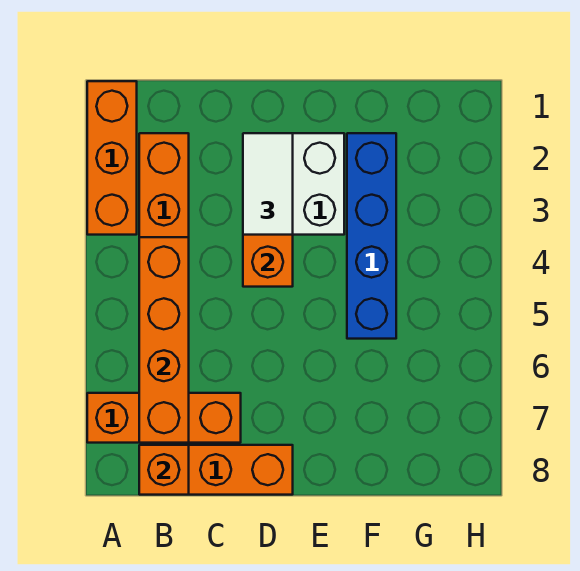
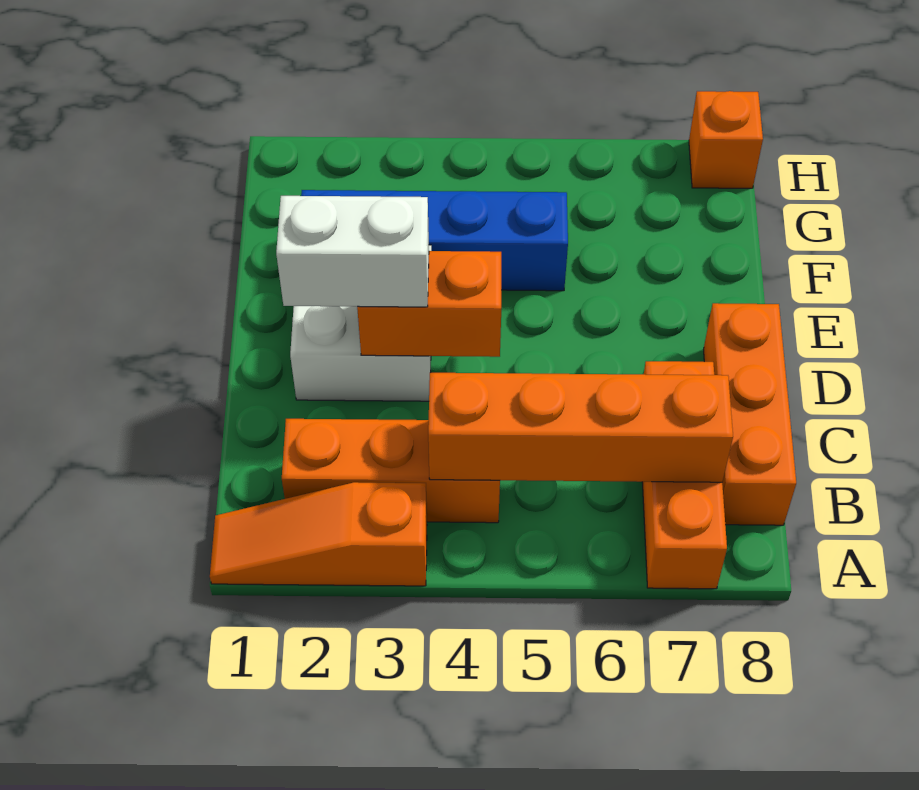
orange 1x3 brick [87,81,137,235] -> orange 1x3 slope [210,482,427,586]
orange 1x1 brick [139,445,189,495] -> orange 1x1 brick moved to [689,91,763,188]
white 1x2 tile [243,133,293,235] -> white 1x2 brick [276,196,429,307]

